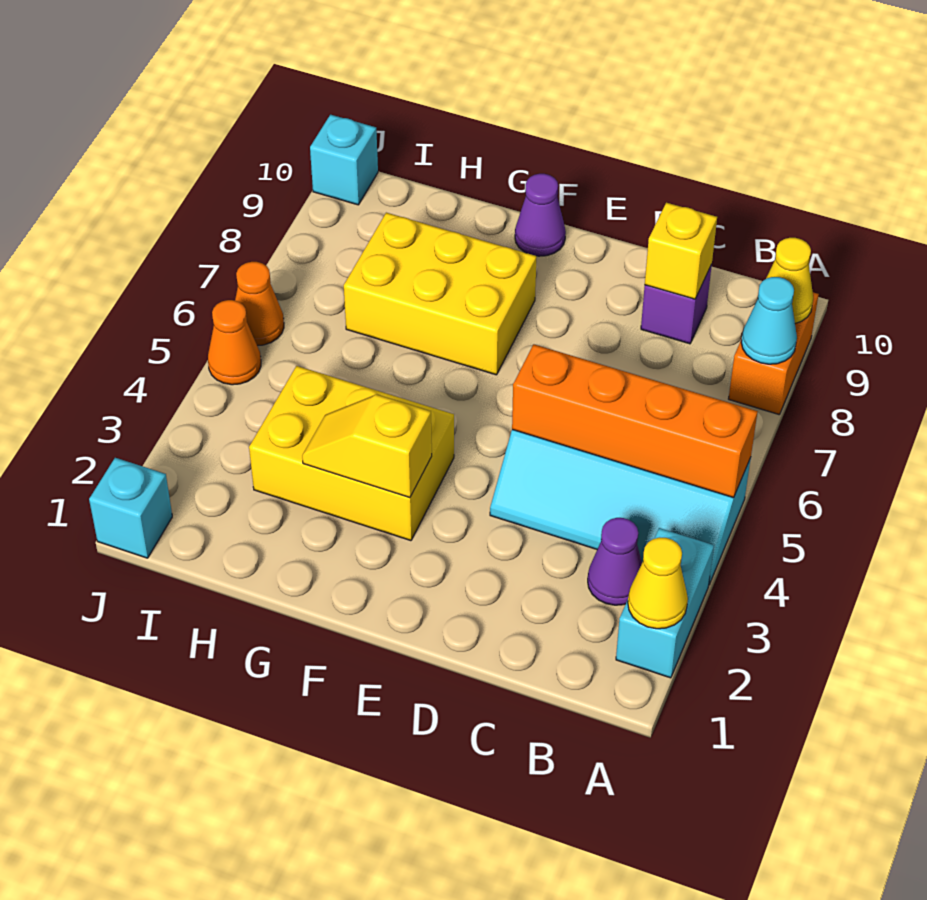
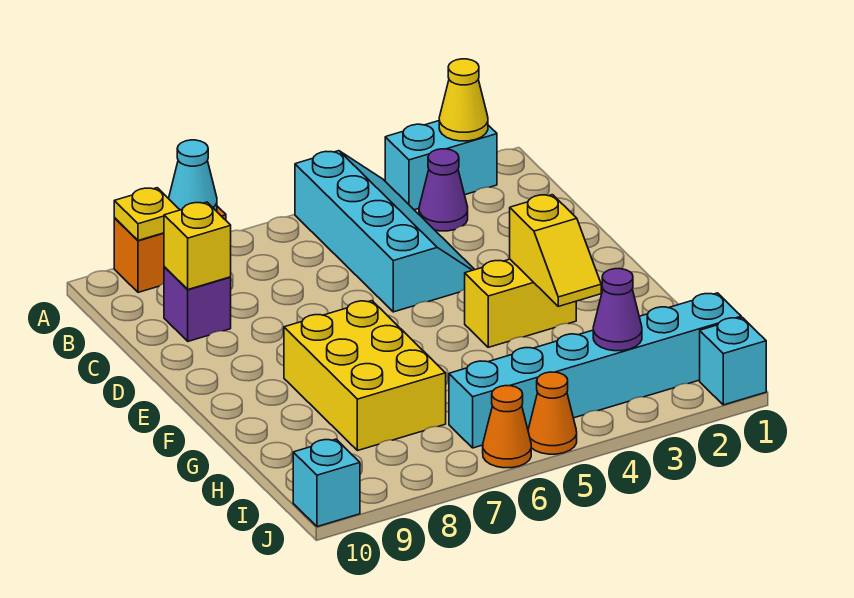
orange 1x4 brick [512,344,758,498] -> none
yellow 1x1 cone [766,238,813,323] -> yellow 1x1 plate [114,188,180,240]
yellow 2x3 brick [249,366,454,541] -> yellow 1x2 brick [465,259,576,347]
purple 1x1 cone [515,174,566,256] -> purple 1x1 cone moved to [593,269,642,351]
none -> cyan 1x6 brick [449,293,741,448]

